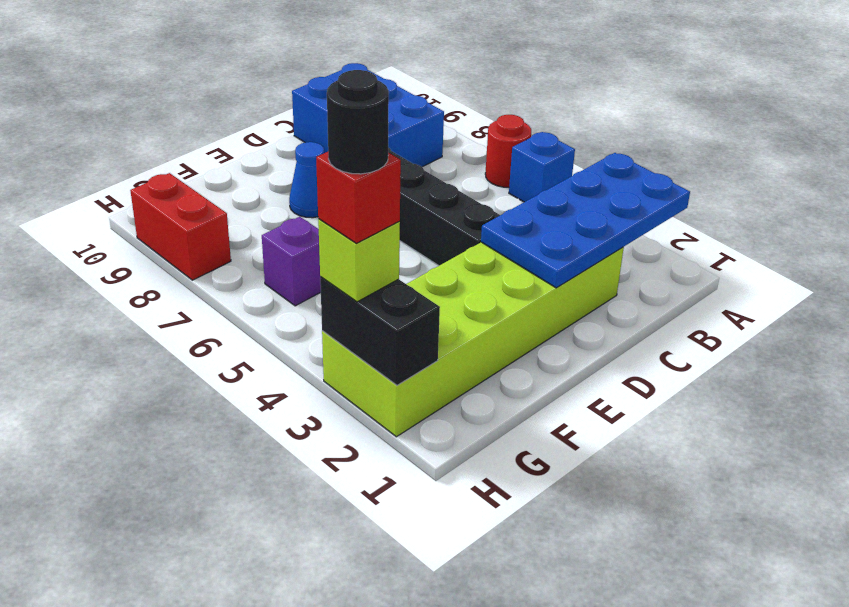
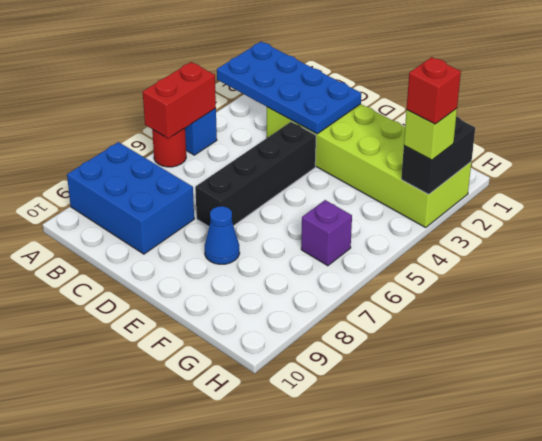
blue 2x3 brick [292,63,444,167] -> blue 2x3 brick turned to [67,142,194,254]
black 1x1 round brick [327,70,389,174] -> none
red 1x2 brick [130,173,231,280] -> red 1x2 brick moved to [143,62,216,138]

